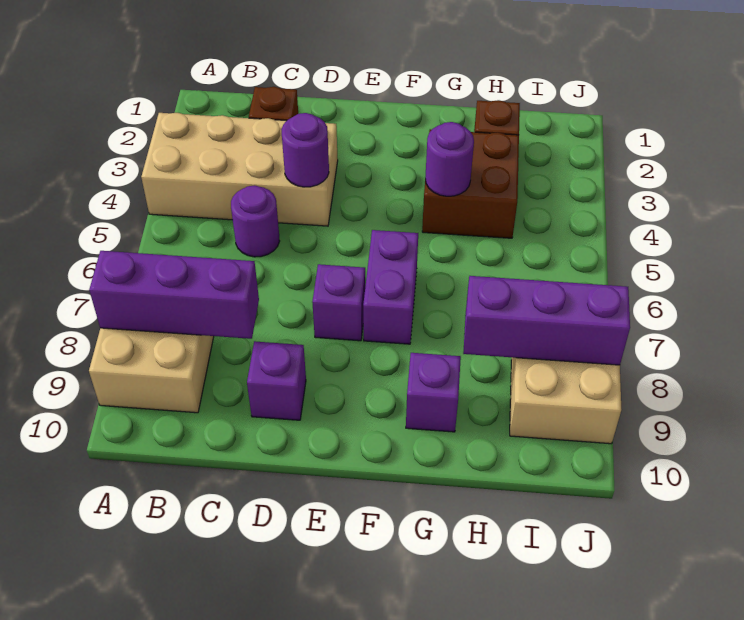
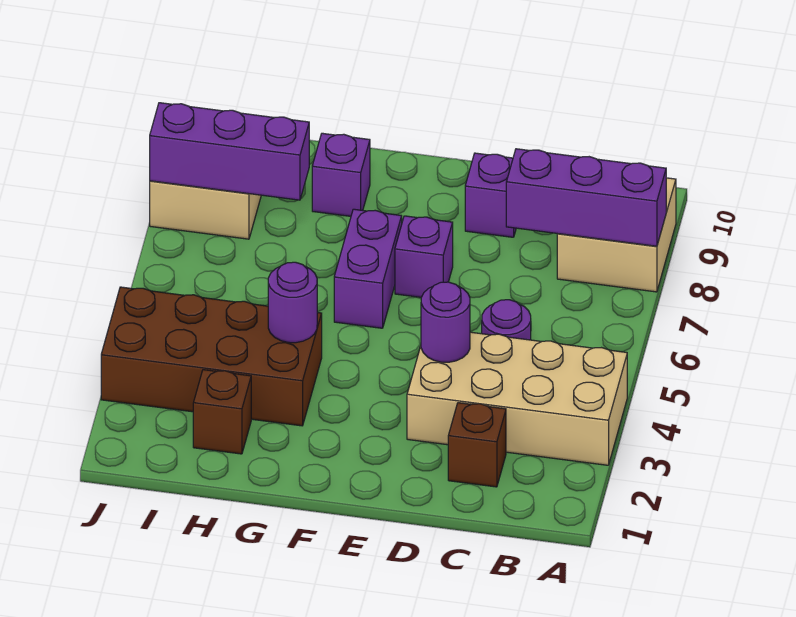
brown 2x2 brick [422,129,519,238] -> brown 2x4 brick [101,287,322,426]

